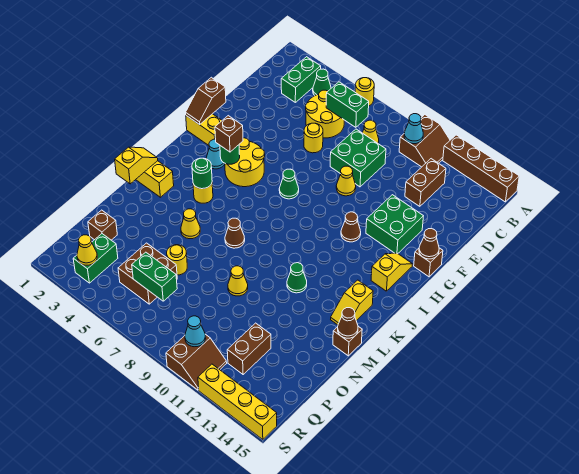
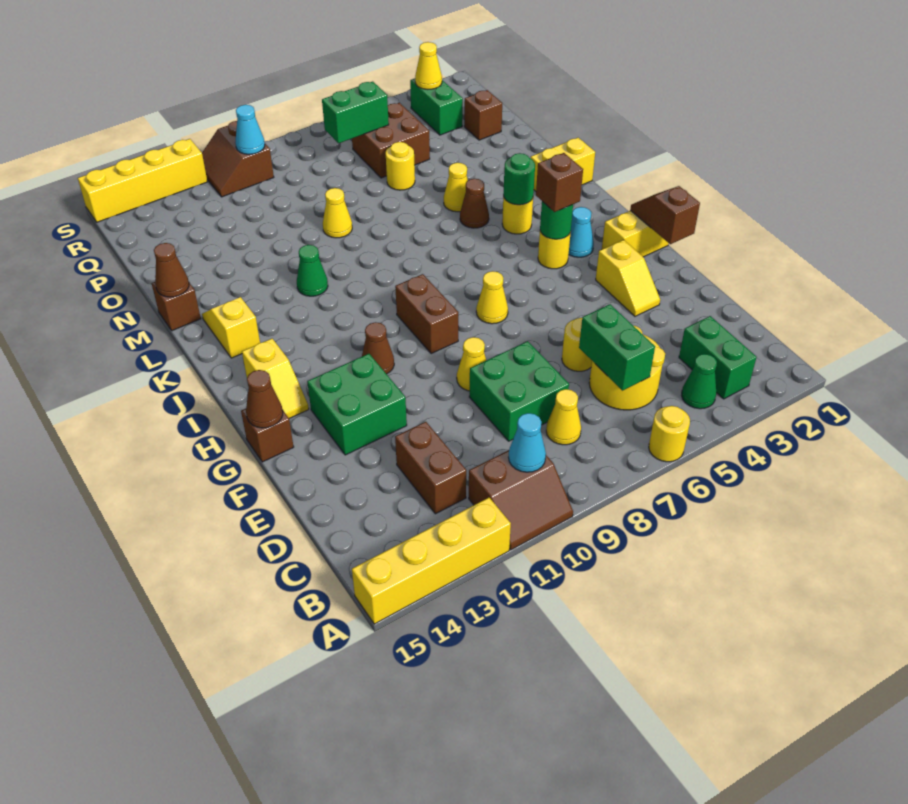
brown 2x2 slope [399,115,450,167] -> brown 2x2 slope turned to [469,450,573,550]
brown 1x4 brick [443,135,519,202] -> yellow 1x4 brick [352,498,511,624]
green 1x2 brick [326,82,369,127] -> green 1x2 brick turned to [579,304,655,391]
yellow 2x2 round brick [225,138,265,187] -> yellow 1x1 round brick [538,231,571,269]
green 1x1 cone [279,169,299,199] -> yellow 1x1 cone [476,271,508,324]
yellow 1x2 slope [115,147,158,184] -> yellow 1x2 slope moved to [596,240,660,316]
brown 1x1 cone [225,218,245,248] -> brown 1x1 cone moved to [460,179,489,228]
brown 1x2 brick [227,323,271,374] -> brown 1x2 brick moved to [395,274,459,354]

